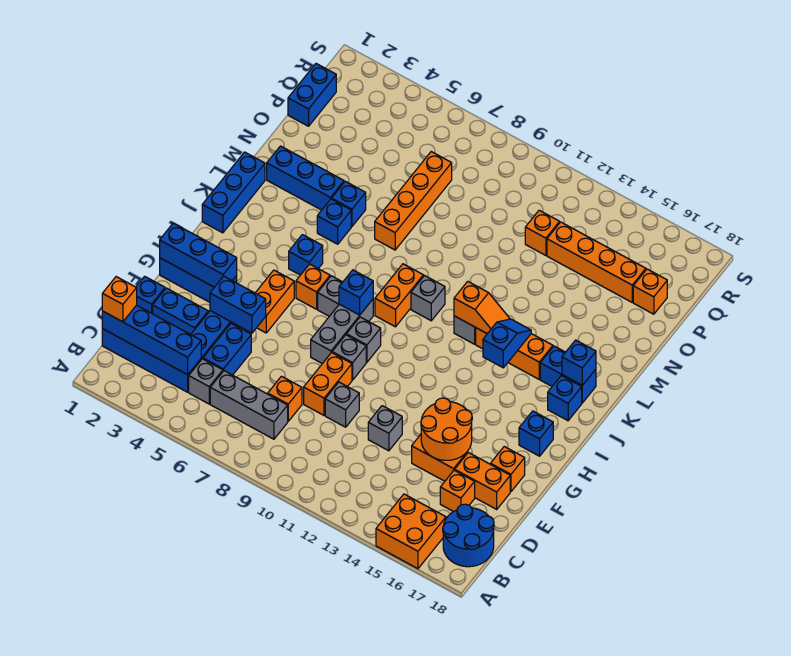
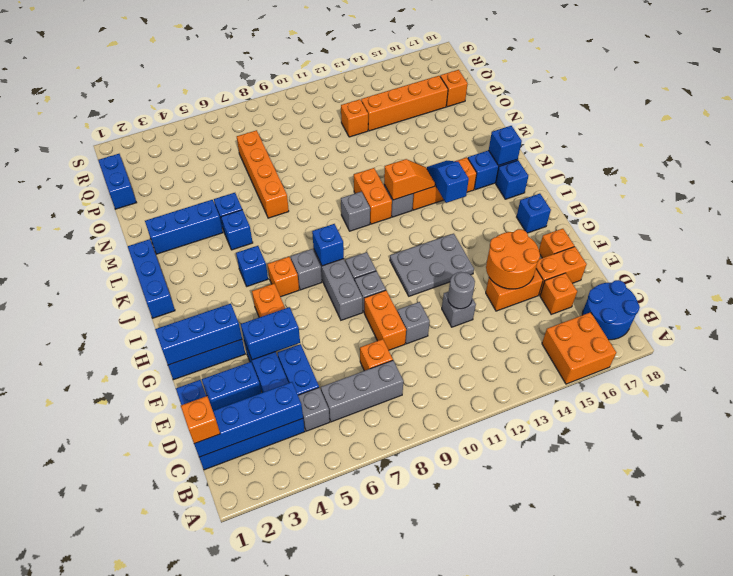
none -> grey 1x1 round brick [448,272,475,309]
none -> grey 2x3 plate [390,234,474,296]
orange 1x2 brick [375,264,423,327] -> orange 1x2 brick moved to [354,168,392,224]

